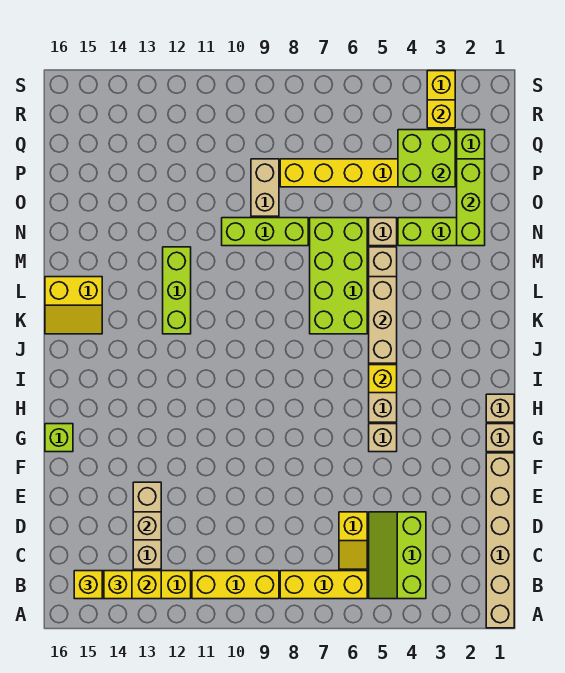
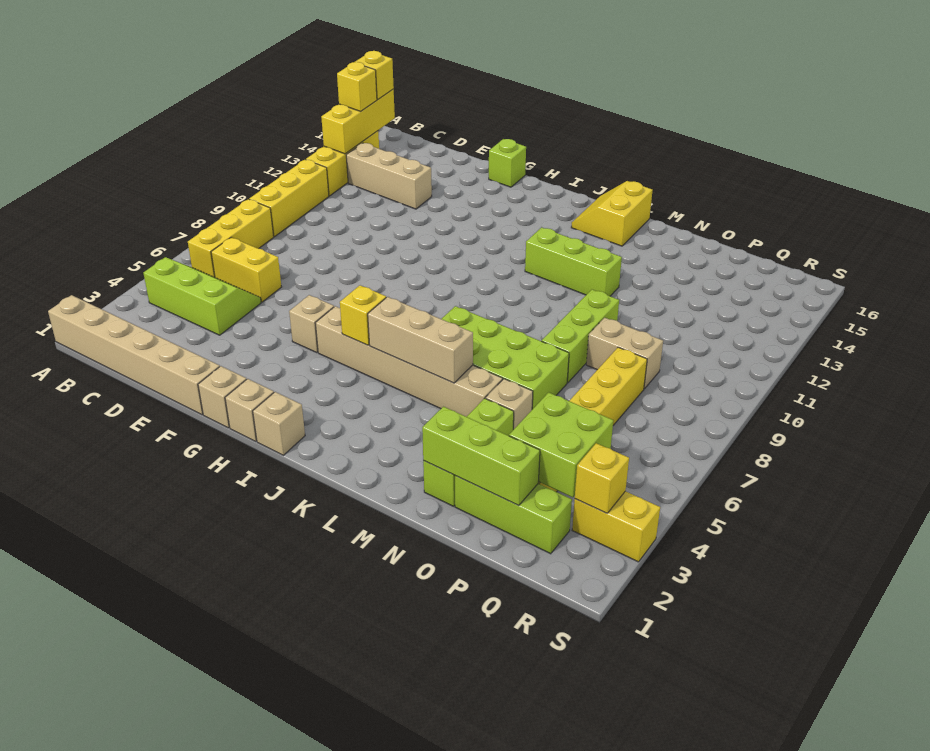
yellow 1x2 slope [339,512,367,569] -> yellow 1x2 brick [211,237,281,302]
tan 1x1 brick [133,512,161,540] -> tan 1x1 brick moved to [253,392,305,455]

